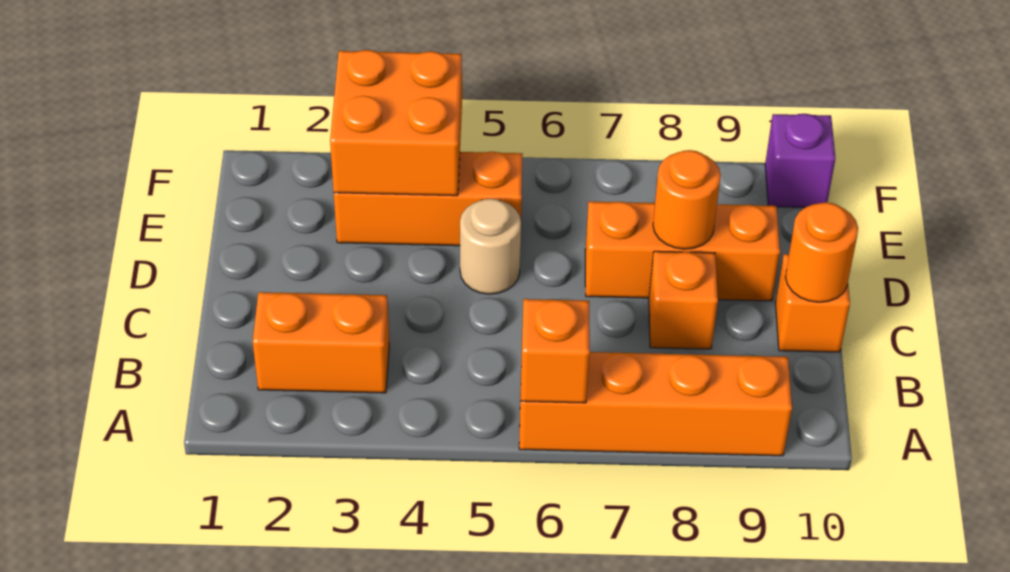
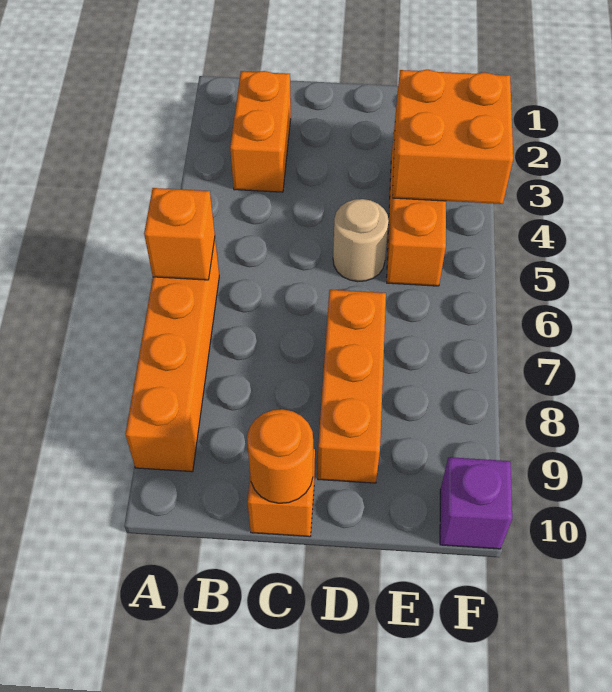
orange 1x1 brick [649,251,718,349] -> none
orange 1x1 round brick [653,150,721,249] -> none

